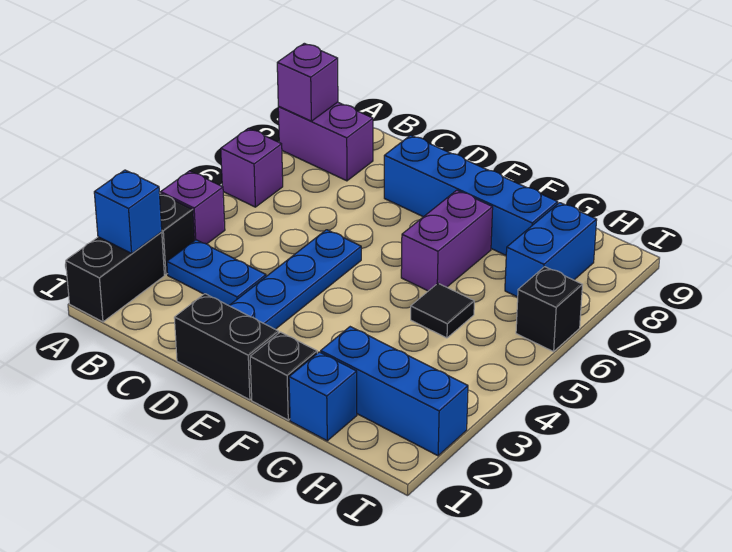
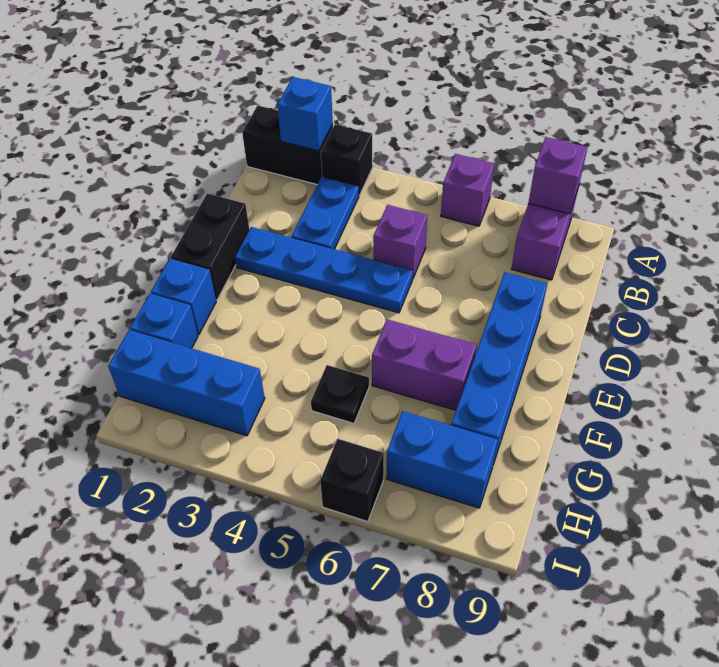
purple 1x1 brick [161,171,225,244] -> purple 1x1 brick moved to [373,205,427,279]
black 1x1 brick [250,332,317,420] -> blue 1x1 brick [151,259,216,335]
blue 1x3 brick [321,327,468,456] -> blue 1x3 brick turned to [108,330,265,436]
black 1x1 tile [411,283,474,338] -> black 1x1 plate [311,365,369,423]

